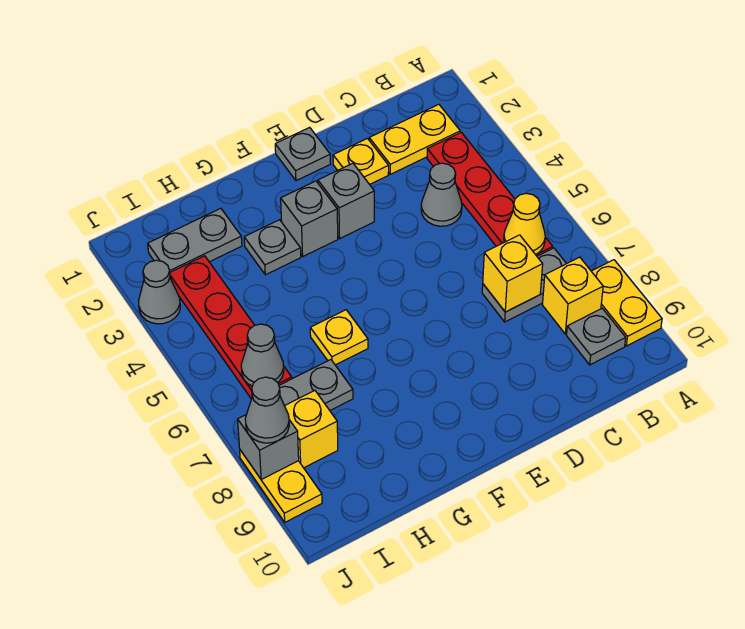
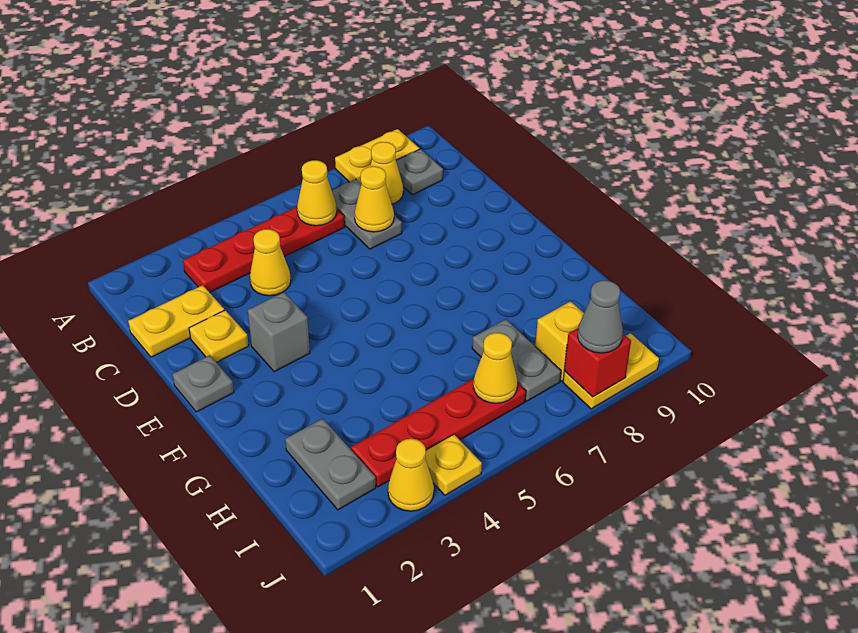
yellow 1x2 plate [369,104,460,174] -> yellow 1x2 plate turned to [128,285,224,357]
yellow 1x1 brick [542,257,603,334] -> yellow 1x1 cone [370,142,403,204]
grey 1x1 cone [421,163,462,226] -> yellow 1x1 cone [250,229,291,296]
yellow 1x1 brick [483,235,543,312] -> yellow 1x1 cone [354,166,394,232]
grey 1x1 brick [281,181,338,256] -> none
grey 1x1 plate [244,220,301,275] -> none
yellow 1x1 plate [310,310,368,365] -> yellow 1x1 plate moved to [425,434,482,495]
grey 1x1 cone [241,324,284,386] -> yellow 1x1 cone [473,333,517,403]
grey 1x1 cone [139,260,180,324] -> yellow 1x1 cone [388,439,434,511]
grey 1x1 brick [238,415,299,479] -> red 1x1 brick [564,328,631,397]

